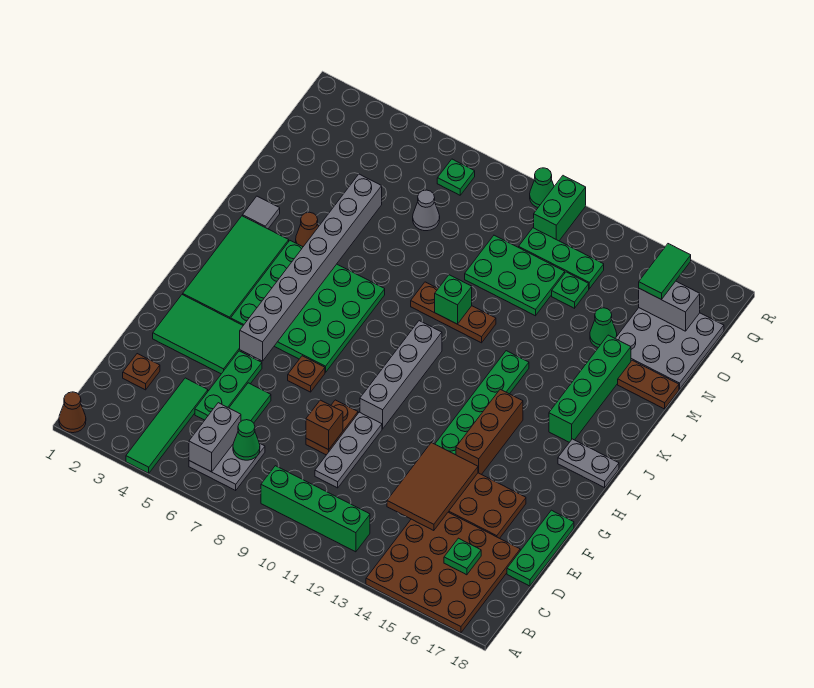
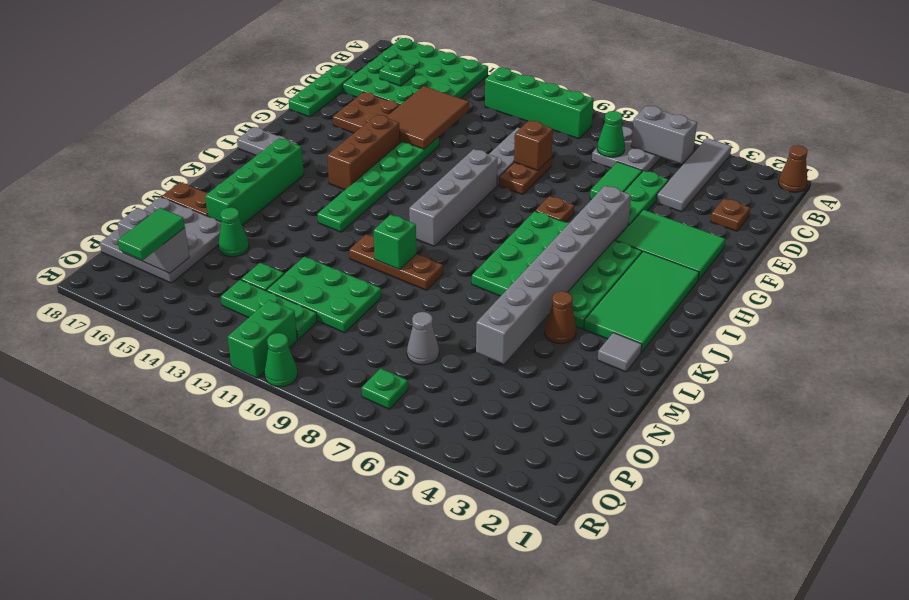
green 1x4 tile [126,378,208,473] -> grey 1x4 tile [656,138,732,212]
brown 4x4 plate [366,512,520,633] -> green 4x4 plate [343,38,488,105]
grey 1x2 brick [189,403,241,472] -> grey 1x2 brick turned to [631,106,697,164]

